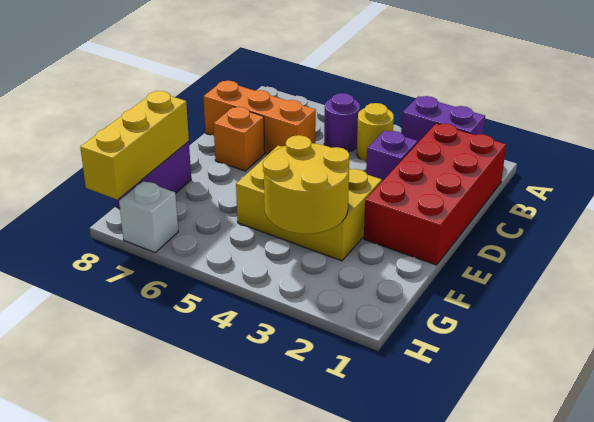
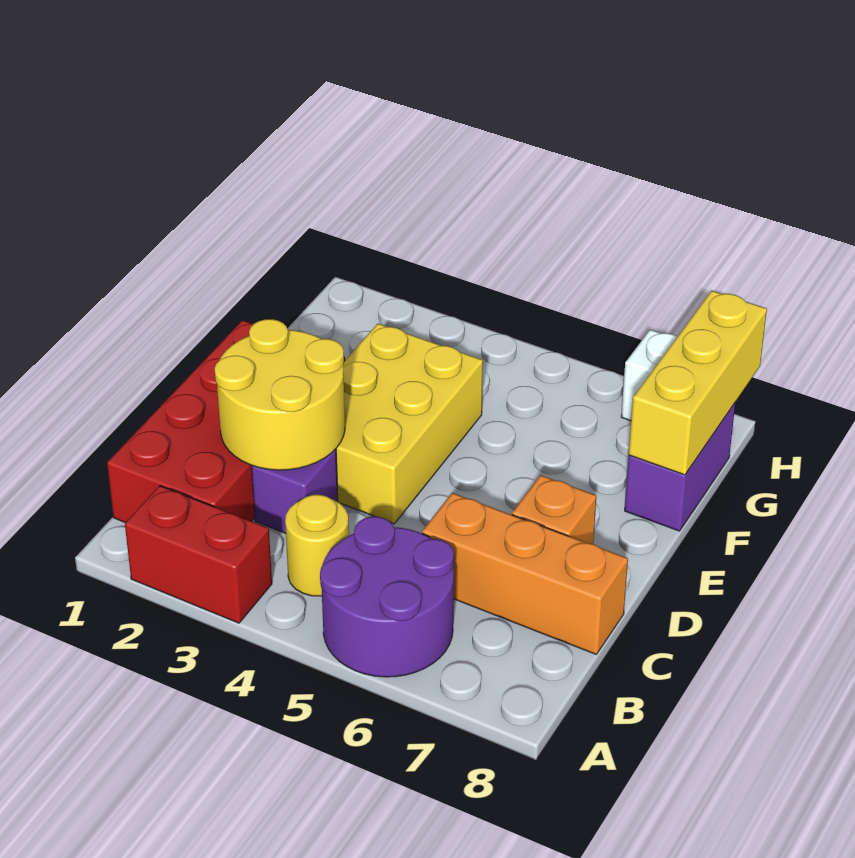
purple 1x2 brick [401,96,485,142] -> red 1x2 brick [125,486,272,623]
purple 1x1 round brick [324,93,360,152] -> purple 2x2 round brick [320,517,454,677]
yellow 2x3 brick [236,146,382,261] -> yellow 2x3 brick turned to [336,324,483,524]
yellow 2x2 round brick [263,135,350,234] -> yellow 2x2 round brick moved to [215,319,345,470]

